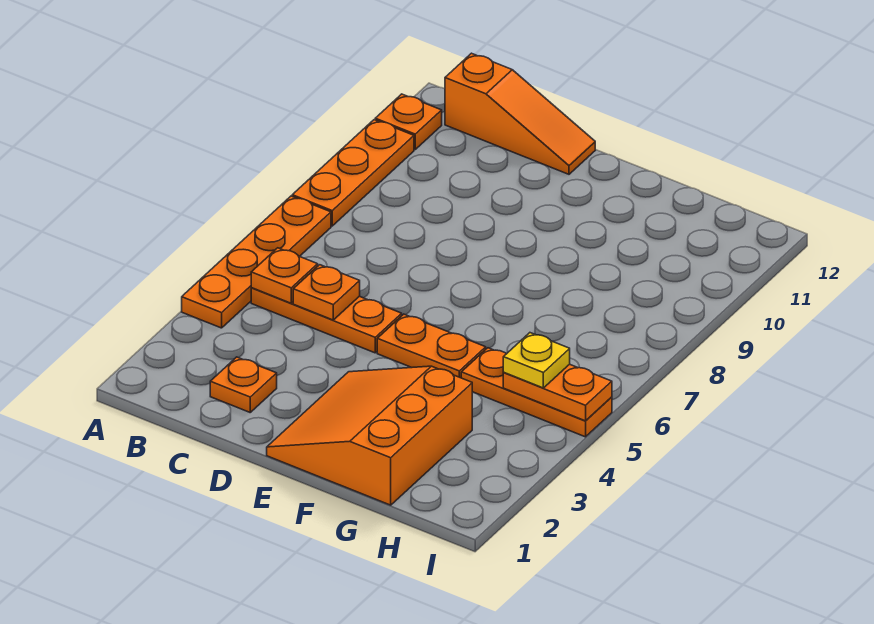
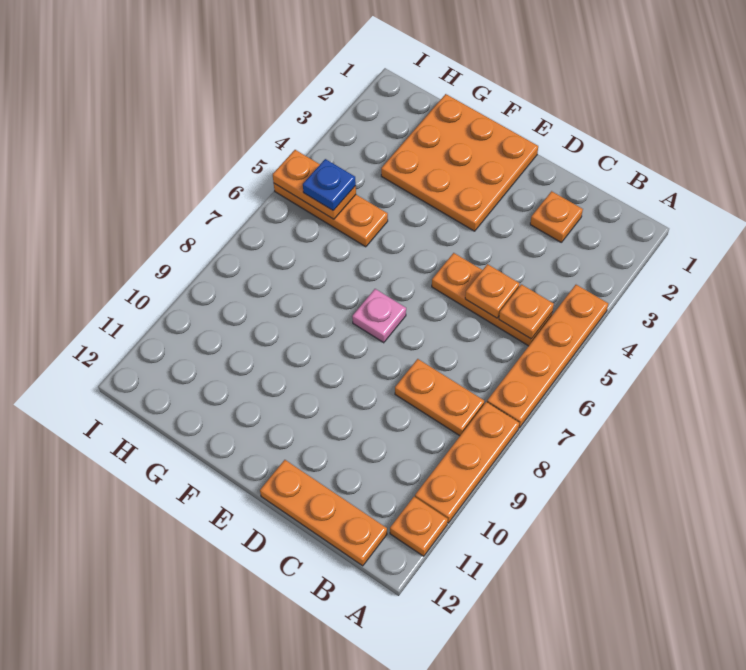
orange 1x3 slope [445,53,595,174] -> orange 1x3 plate [260,460,387,566]
orange 3x3 slope [267,366,472,505] -> orange 3x3 plate [381,94,538,231]
orange 1x2 plate [377,314,486,378] -> orange 1x2 plate moved to [395,359,484,436]
none -> pink 1x1 plate [352,289,406,343]
yellow 1x1 plate [503,333,570,388] -> blue 1x1 plate [303,159,356,211]

